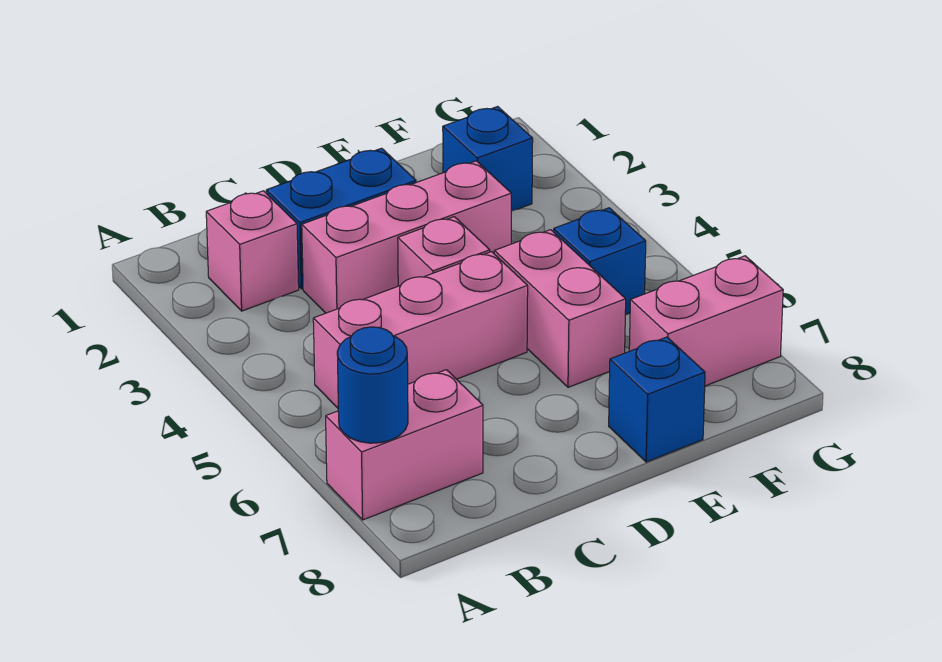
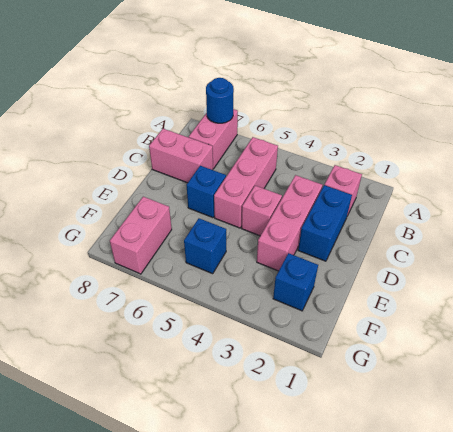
pink 1x2 brick [494,230,626,387] -> pink 1x2 brick moved to [149,129,213,183]
blue 1x1 brick [609,337,705,462] -> blue 1x1 brick moved to [186,166,226,218]

